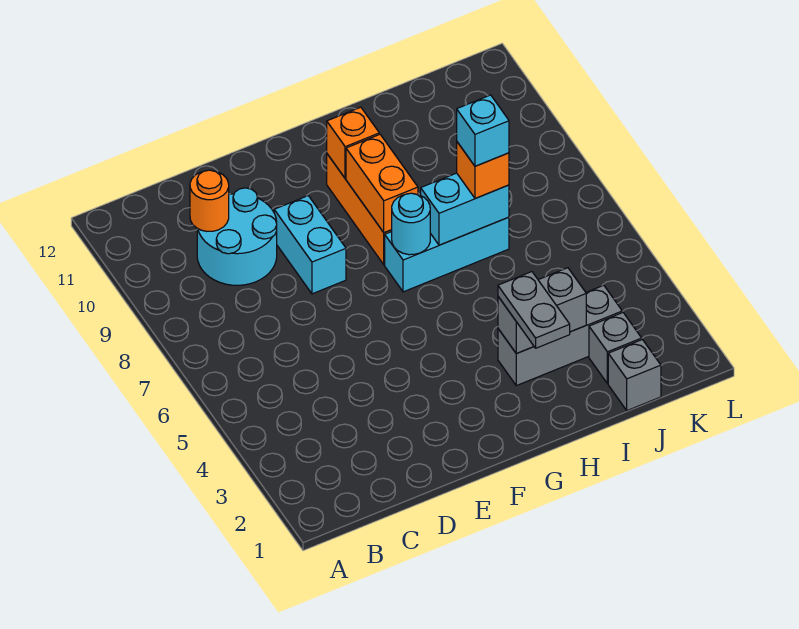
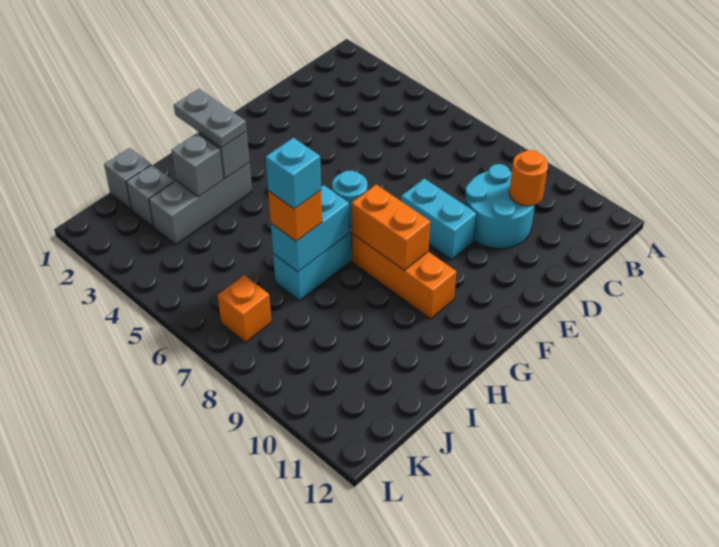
orange 1x1 brick [327,107,379,178] -> orange 1x1 brick moved to [218,275,271,342]

